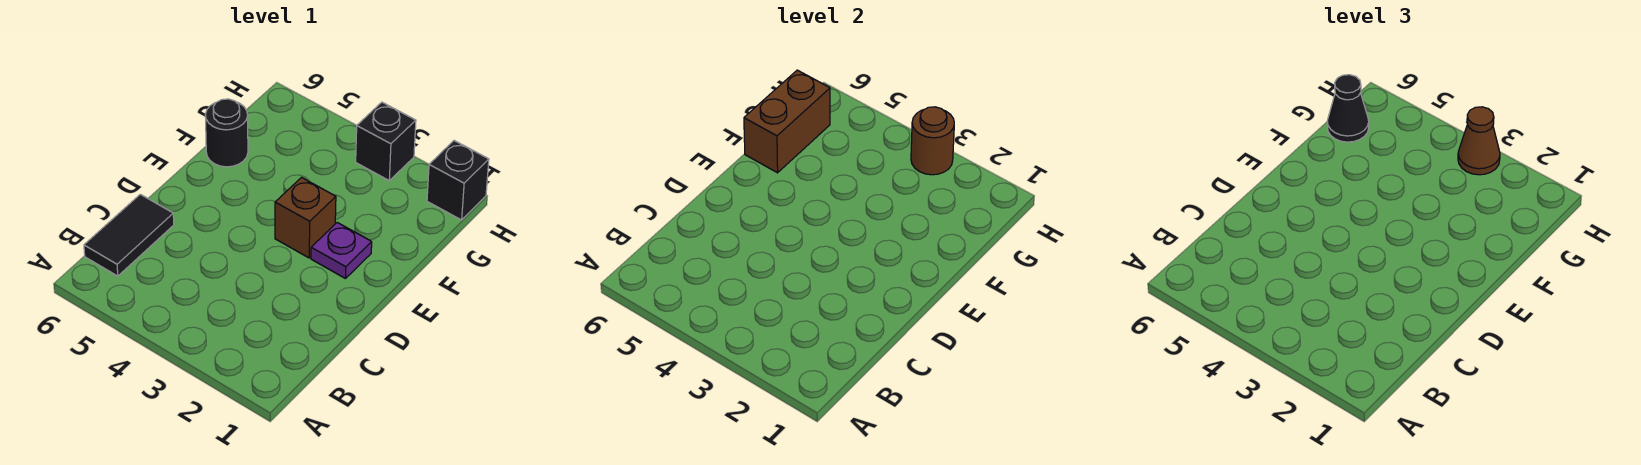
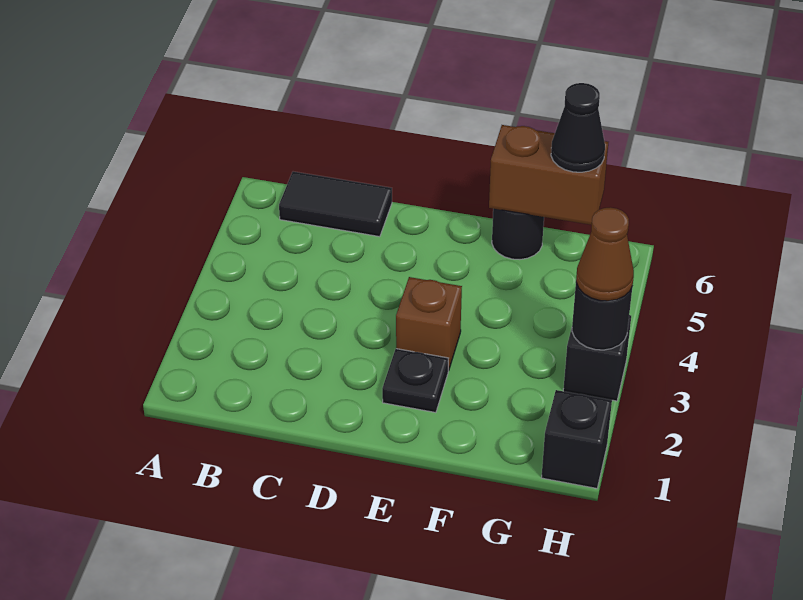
purple 1x1 plate [311,223,372,279] -> black 1x1 plate [382,349,448,413]
brown 1x1 round brick [911,107,954,175] -> black 1x1 round brick [572,283,632,350]

